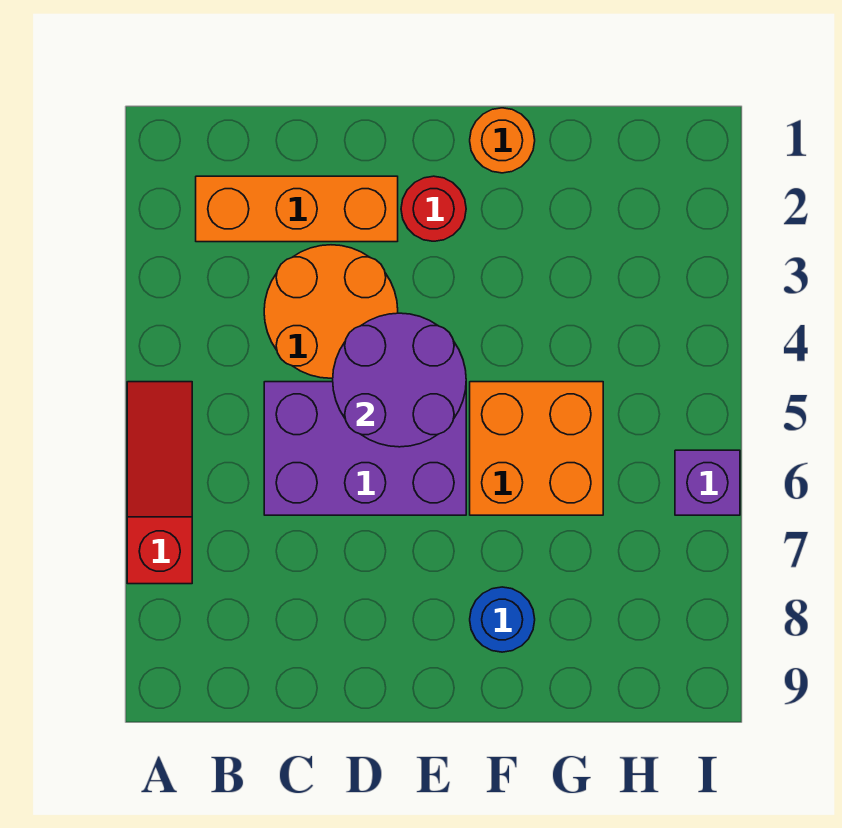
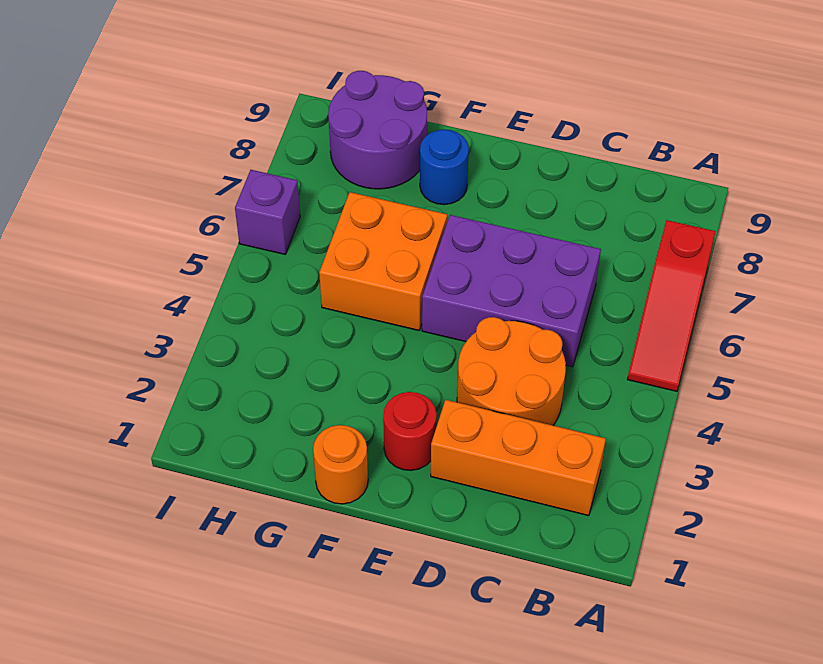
purple 2x2 round brick [333,313,466,447] -> purple 2x2 round brick moved to [328,71,427,189]

